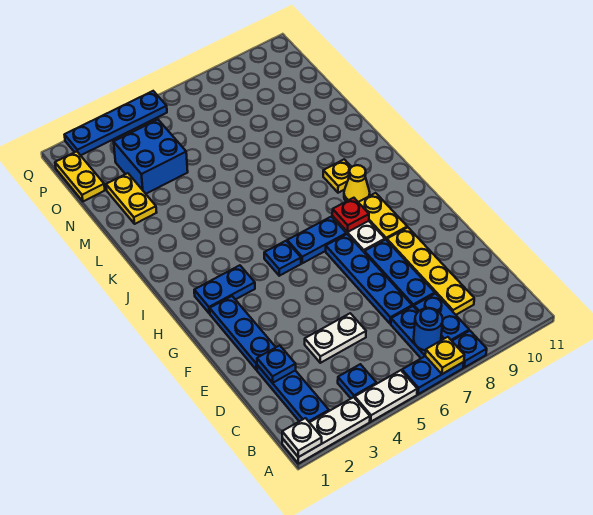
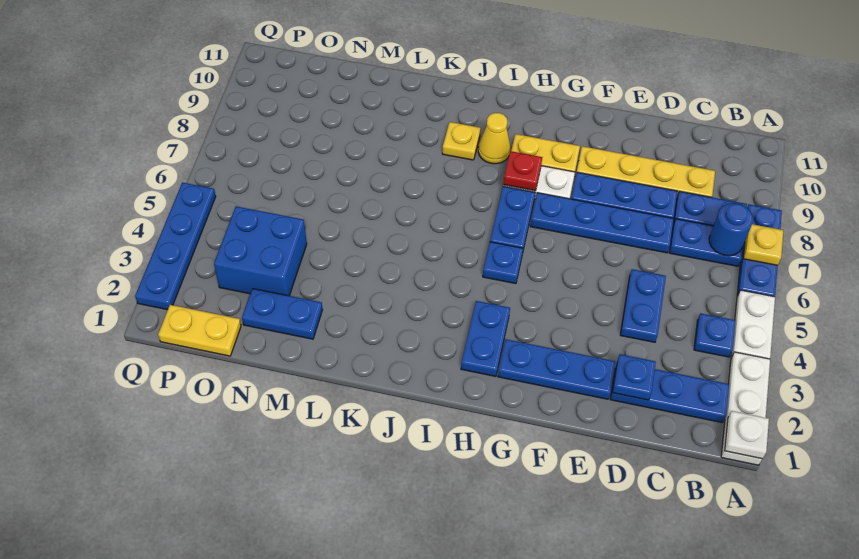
white 1x2 plate [305,313,366,363] -> blue 1x2 plate [620,269,666,342]
yellow 1x2 plate [106,173,157,224] -> blue 1x2 plate [242,289,322,339]

